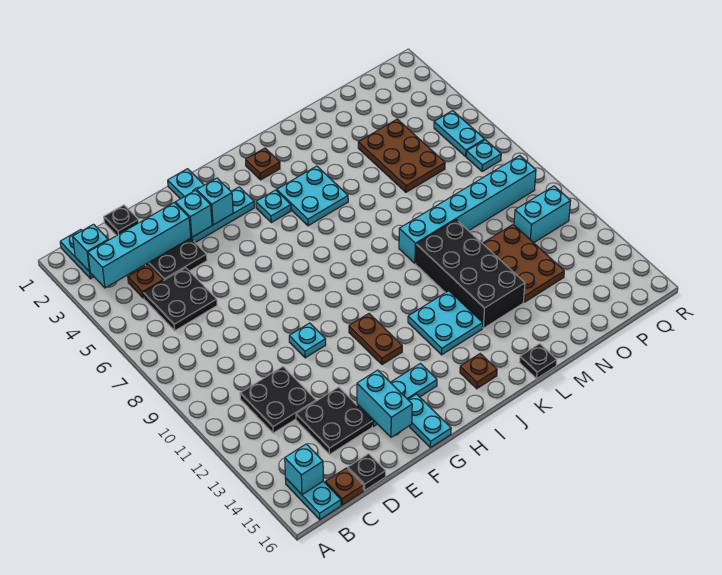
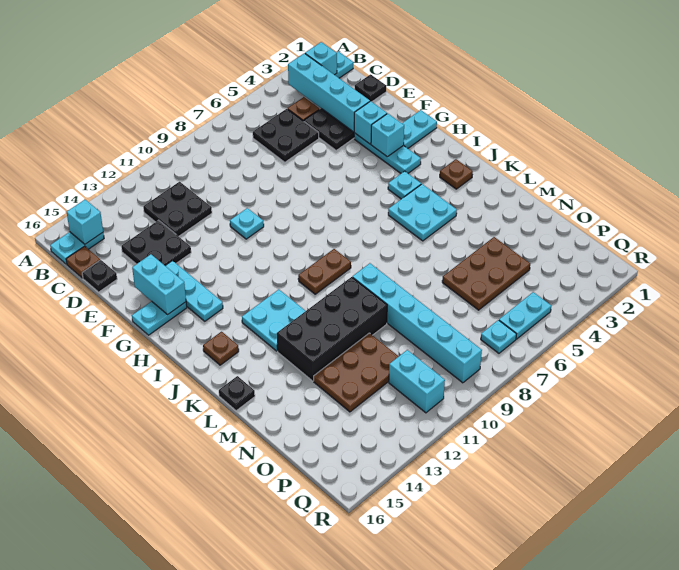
cyan 1x2 brick [357,370,412,437] -> cyan 1x2 brick turned to [132,254,186,314]
brown 1x2 plate [349,314,402,365] -> brown 1x2 plate moved to [298,249,351,294]

